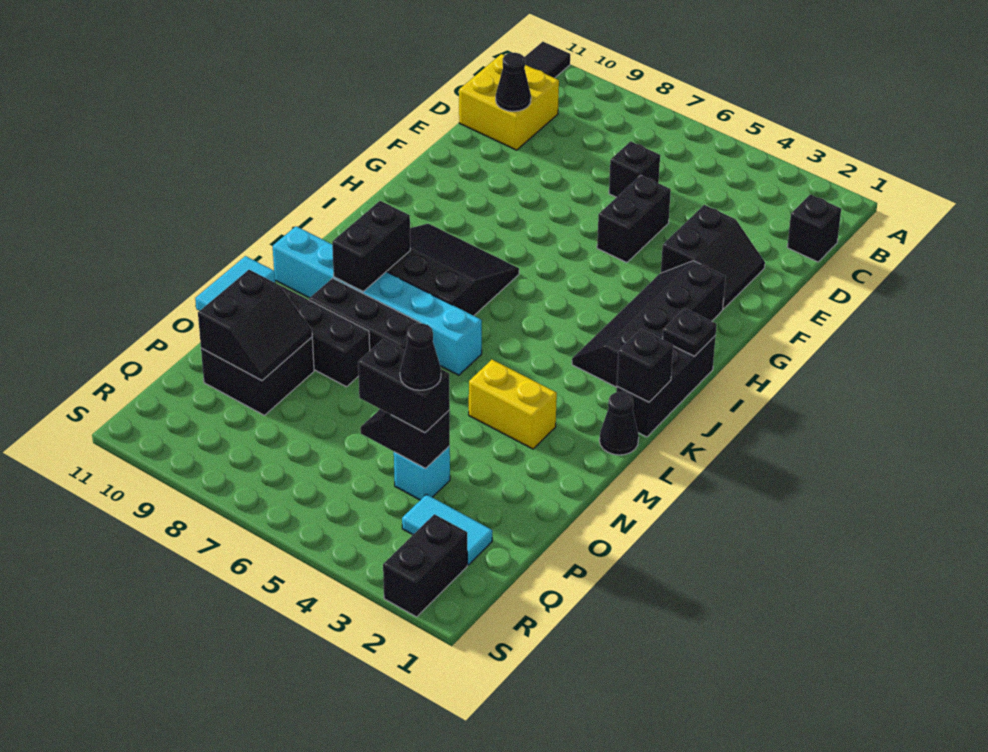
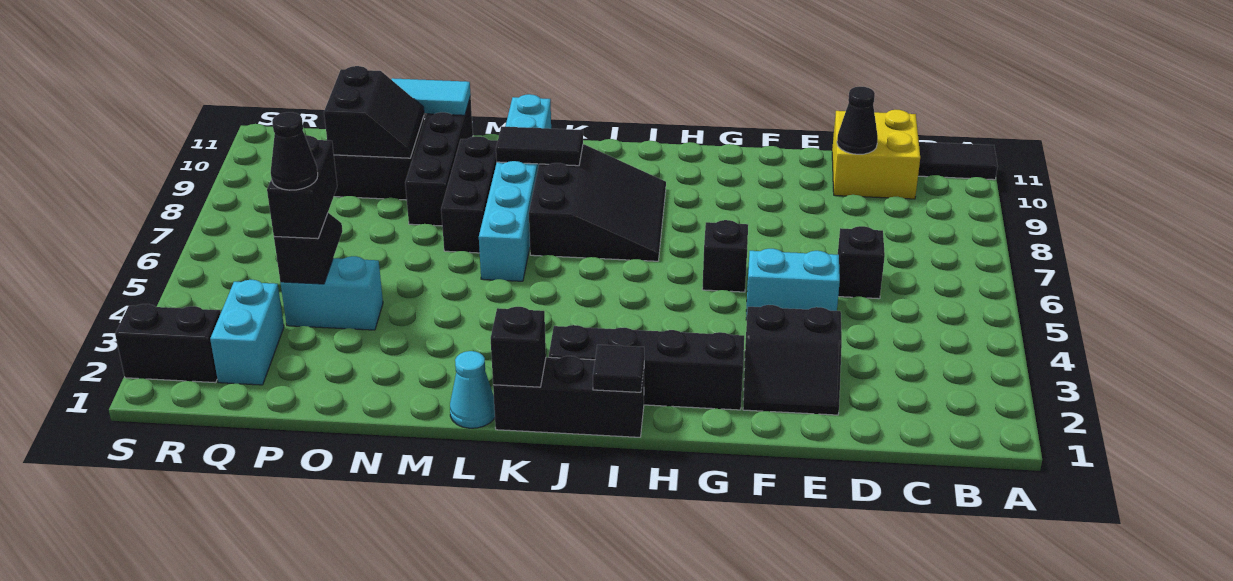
black 1x1 brick [787,194,841,262] -> black 1x1 brick moved to [702,220,748,292]
black 1x2 brick [597,175,671,263] -> cyan 1x2 brick [746,249,840,320]
black 1x1 plate [662,308,717,356] -> black 1x1 tile [593,345,644,392]
black 1x2 brick [332,201,410,291] -> black 1x2 tile [496,126,583,166]
black 1x1 cone [599,392,639,455] -> cyan 1x1 cone [450,351,495,428]
yellow 1x2 brick [469,360,557,449] -> none
black 2x2 slope [198,270,312,381] -> black 2x2 slope turned to [324,66,424,158]
cyan 1x1 brick [394,446,450,500] -> cyan 1x2 brick [280,256,383,330]
cyan 1x2 tile [402,494,492,565] -> cyan 1x2 brick [210,280,284,385]

